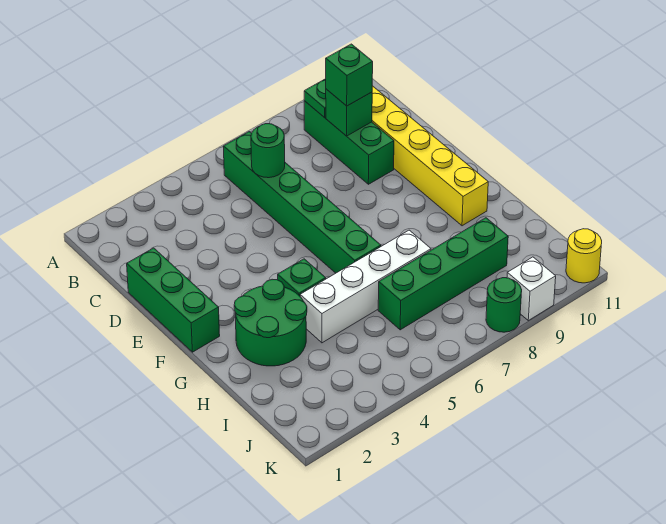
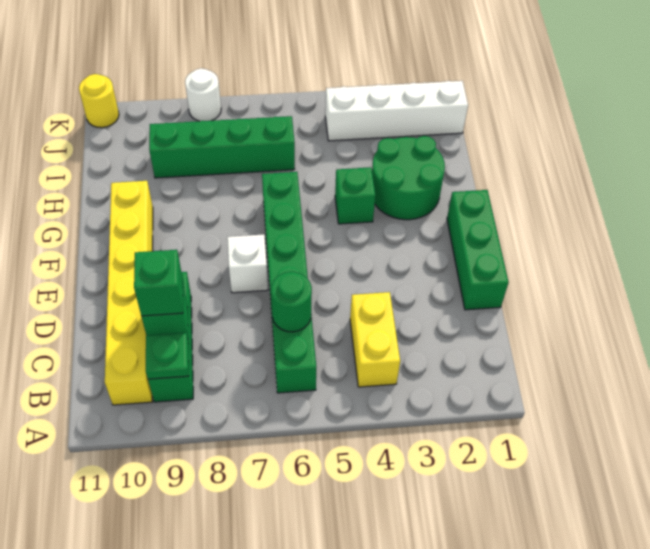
none -> yellow 1x2 brick [350,292,400,387]
white 1x4 brick [300,230,431,343] -> white 1x4 brick moved to [325,81,468,141]
green 1x1 round brick [486,278,522,332] -> white 1x1 round brick [185,68,221,121]
white 1x1 brick [507,257,556,321] -> white 1x1 brick moved to [227,234,268,293]

